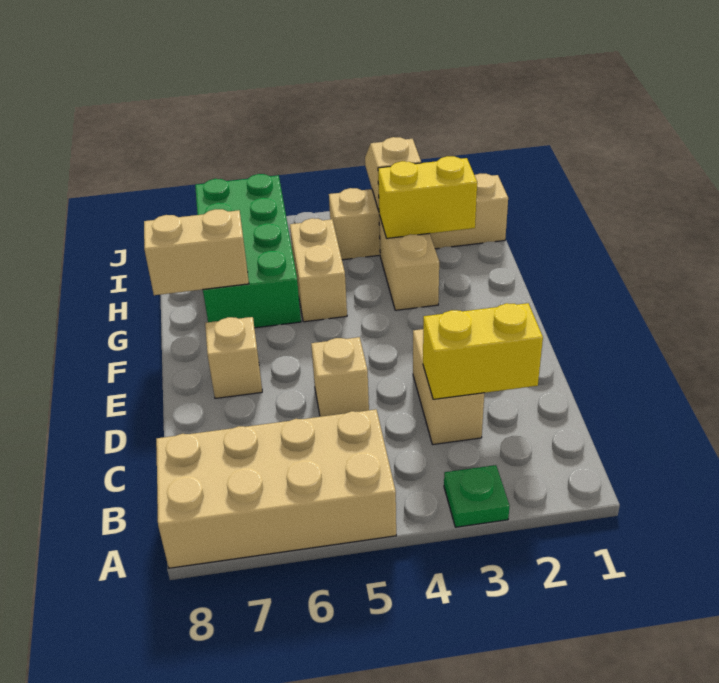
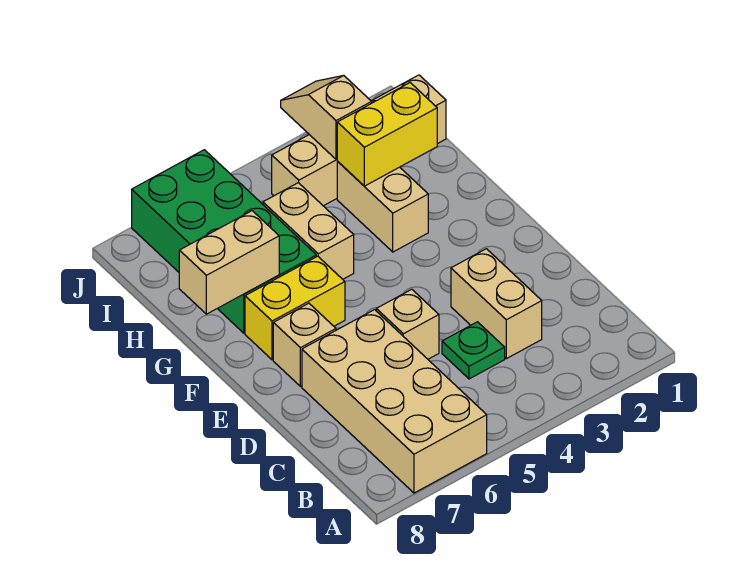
green 1x1 plate [444,465,510,527] -> green 1x1 plate moved to [442,322,505,379]
tan 2x4 brick [156,409,396,568] -> tan 2x4 brick turned to [302,310,487,493]
yellow 1x2 brick [423,303,543,399] -> yellow 1x2 brick moved to [245,256,345,360]

